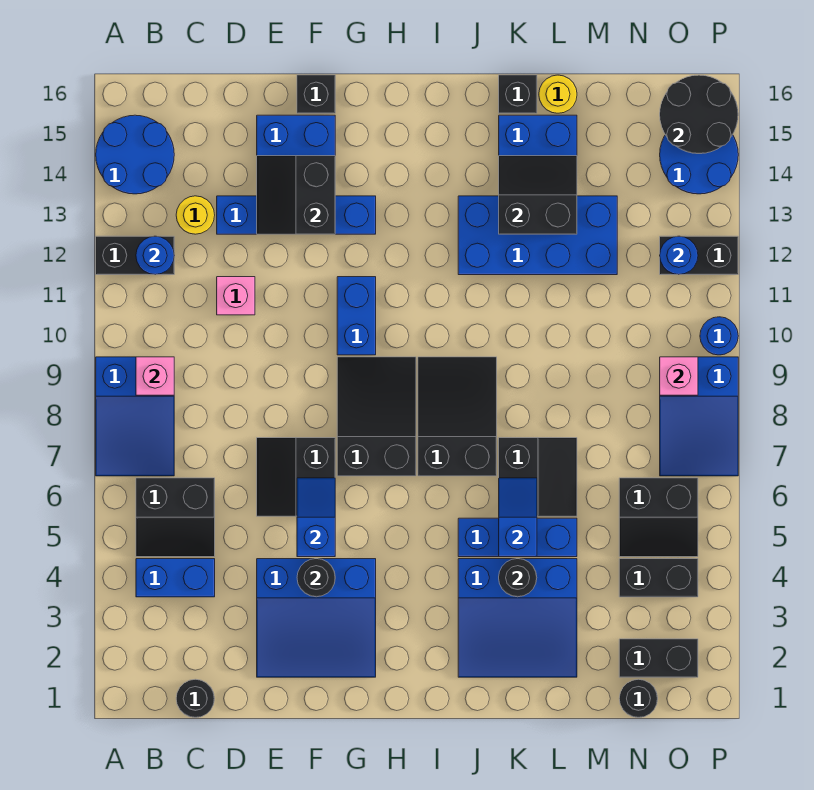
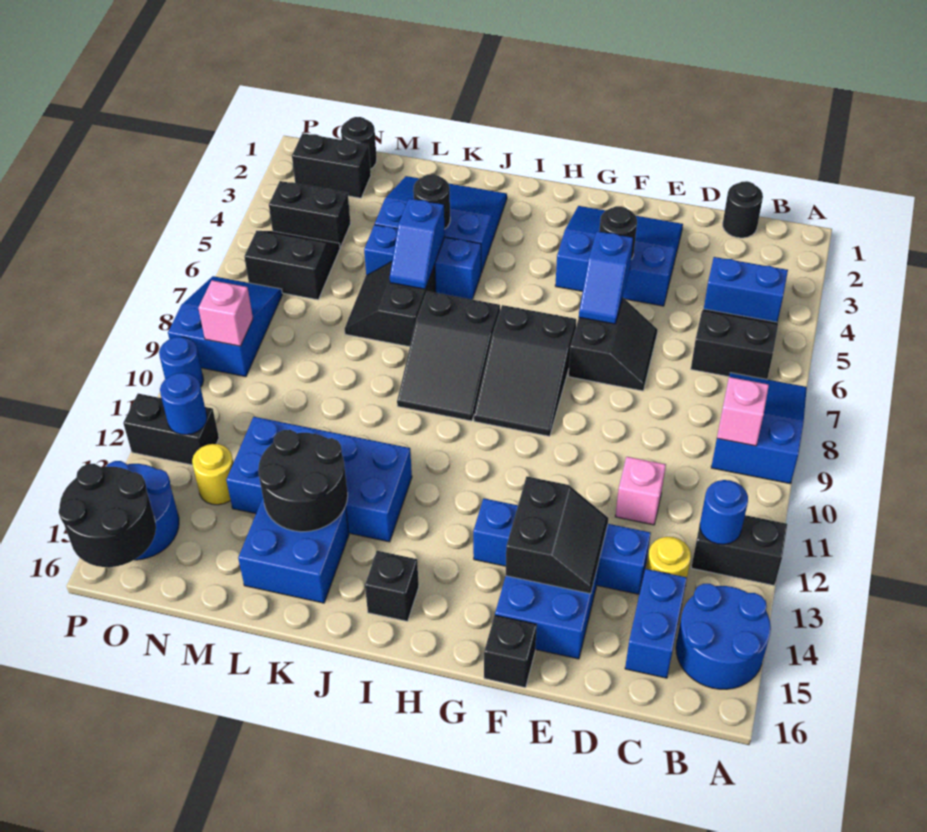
blue 1x2 brick [337,277,376,355] -> blue 1x2 brick moved to [625,569,687,678]
black 2x2 slope [499,156,577,234] -> black 2x2 round brick [258,430,348,532]
black 1x1 brick [499,75,537,113] -> black 1x1 brick moved to [365,551,419,621]
yellow 1x1 round brick [539,75,577,113] -> yellow 1x1 round brick moved to [192,444,233,505]

